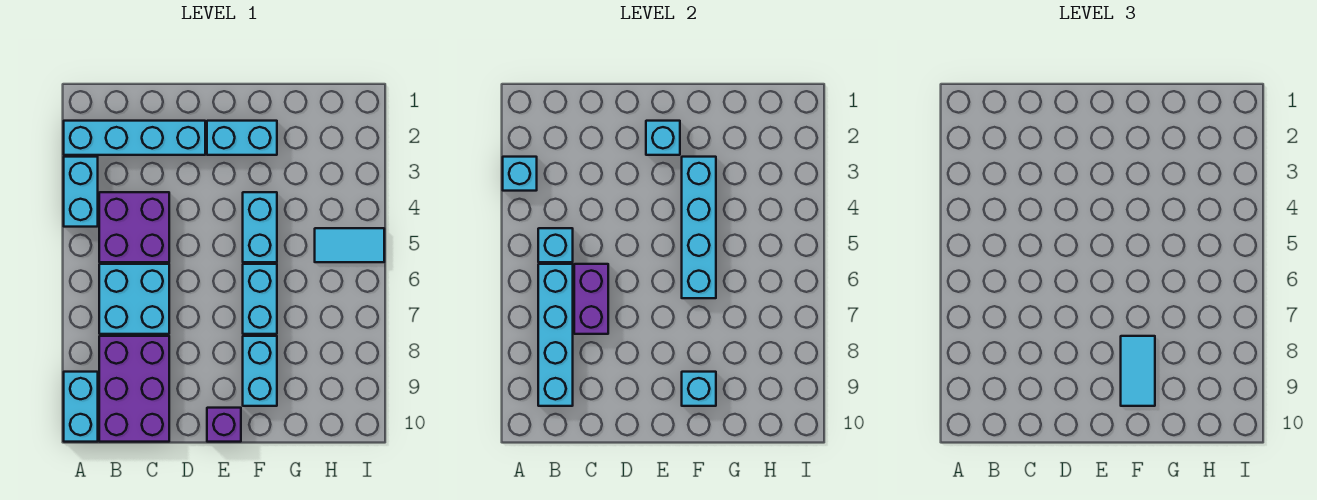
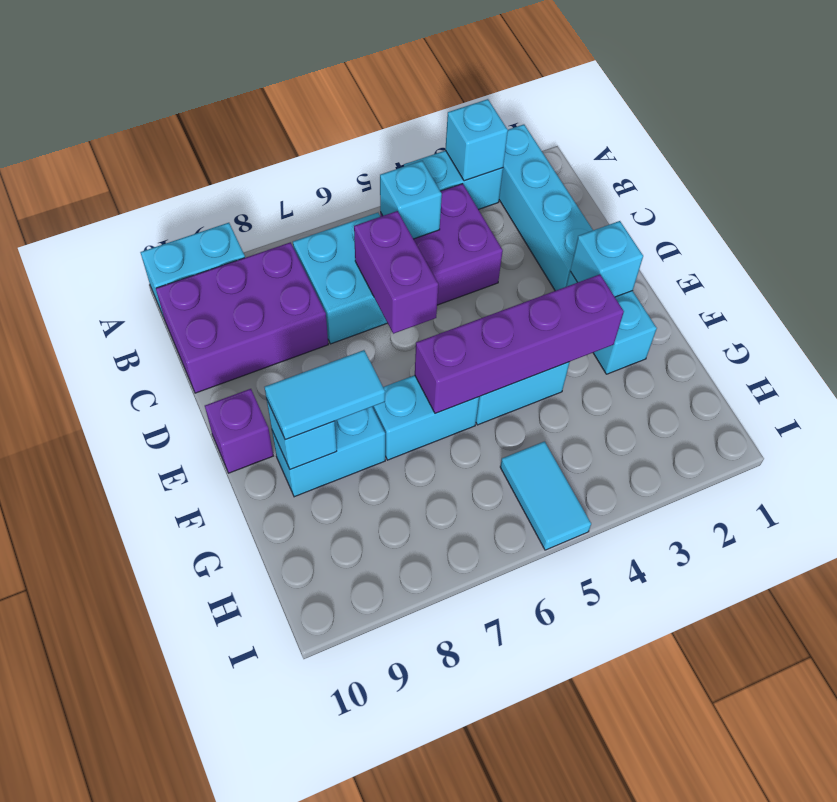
cyan 1x4 brick [538,264,573,406] -> none
purple 1x2 brick [574,264,608,334] -> purple 1x2 brick turned to [354,211,438,334]
cyan 1x4 brick [682,157,716,298] -> purple 1x4 brick [415,274,624,414]

